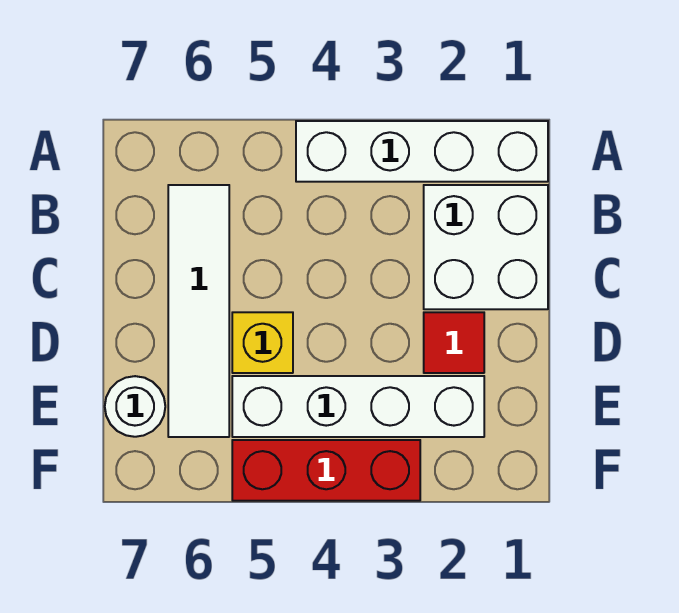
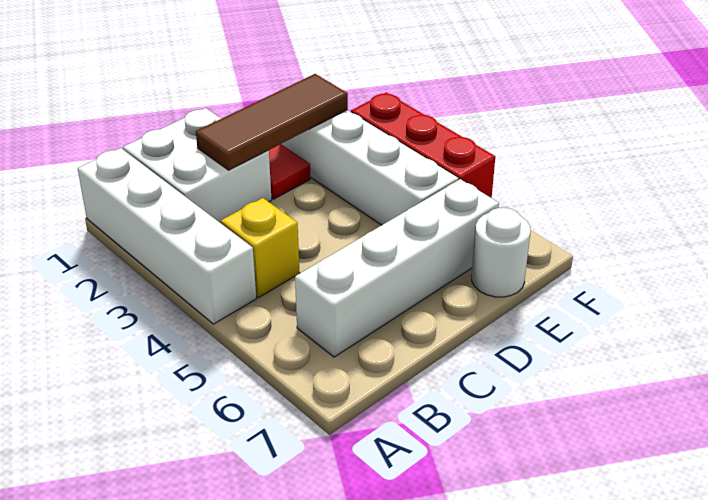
white 1x4 tile [168,185,229,437] -> white 1x4 brick [295,179,499,357]
none -> brown 1x3 tile [196,74,348,170]
yellow 1x1 brick [232,312,293,373] -> yellow 1x1 brick moved to [221,198,300,297]

